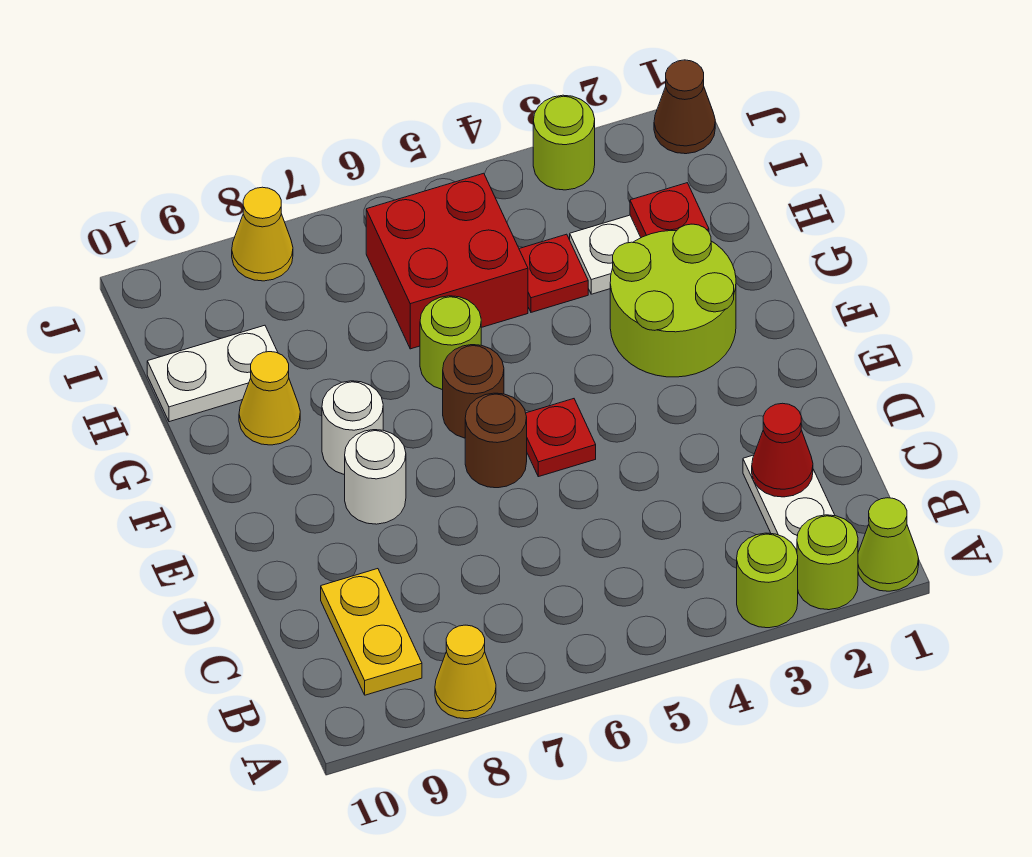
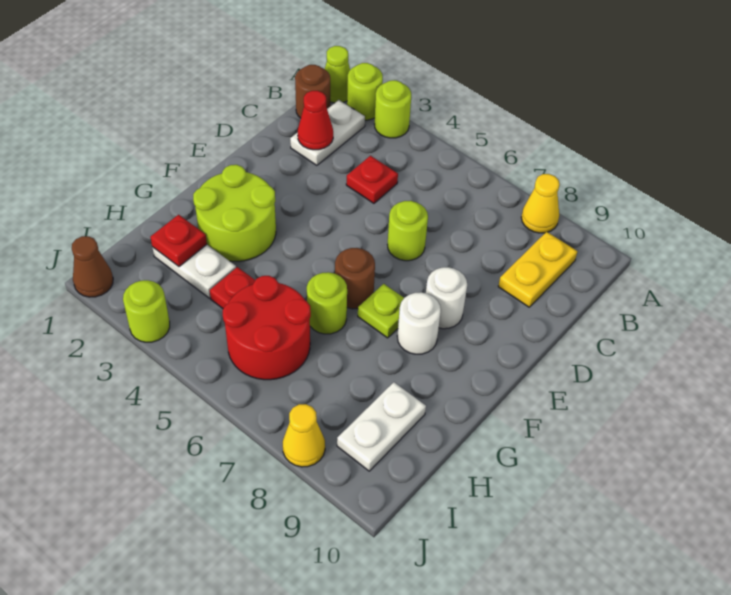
none -> lime 1x1 round brick [388,201,428,261]
red 1x1 plate [526,399,596,477] -> red 1x1 plate moved to [346,156,398,203]
brown 1x1 round brick [465,393,527,488] -> brown 1x1 round brick moved to [295,65,330,118]
none -> lime 1x1 plate [358,284,404,338]
yellow 1x1 cone [239,352,300,445] -> none
red 2x2 brick [366,173,528,349] -> red 2x2 round brick [223,276,311,380]
white 1x2 plate [147,325,278,422] -> white 1x2 plate turned to [337,382,426,471]

